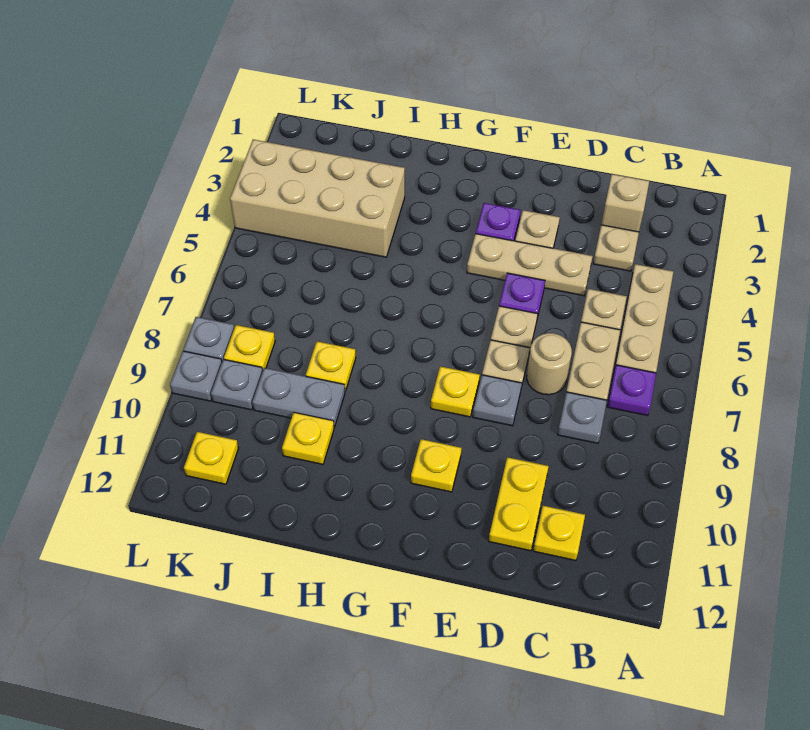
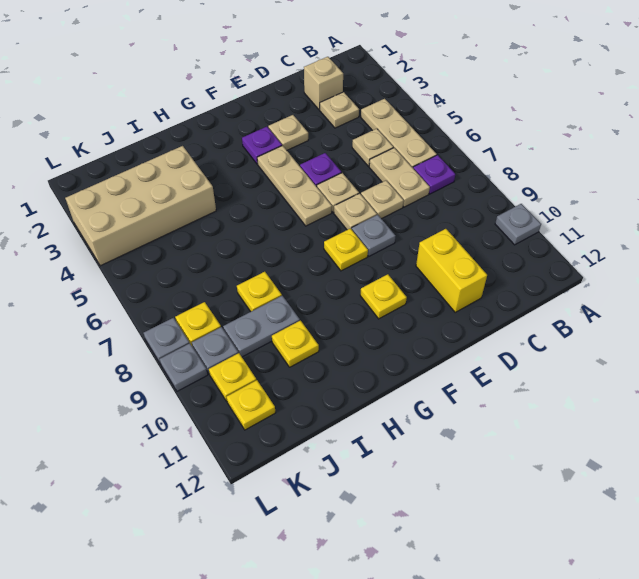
grey 1x1 plate [558,392,607,443] -> grey 1x1 plate moved to [495,204,541,245]
yellow 1x1 plate [533,506,585,561] -> yellow 1x1 plate moved to [209,353,256,401]
tan 1x3 plate [467,234,593,296] -> tan 1x3 plate turned to [257,146,332,226]
tan 1x1 round brick [527,333,572,395] -> tan 1x1 plate [361,181,404,219]
yellow 1x2 plate [489,457,549,551] -> yellow 1x2 brick [416,229,487,312]

